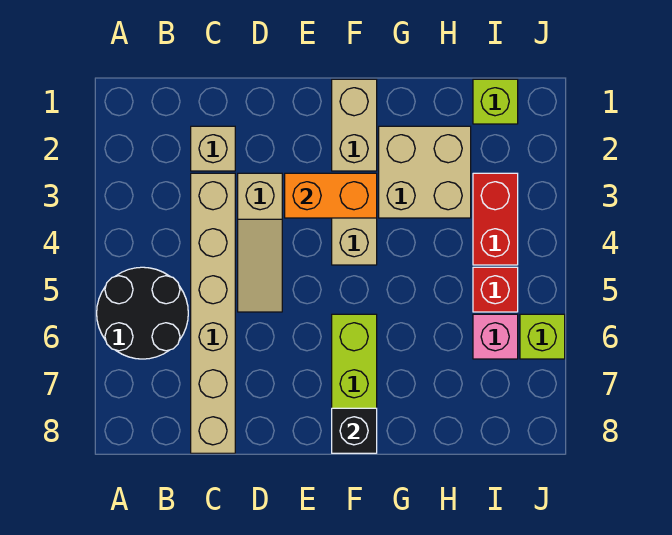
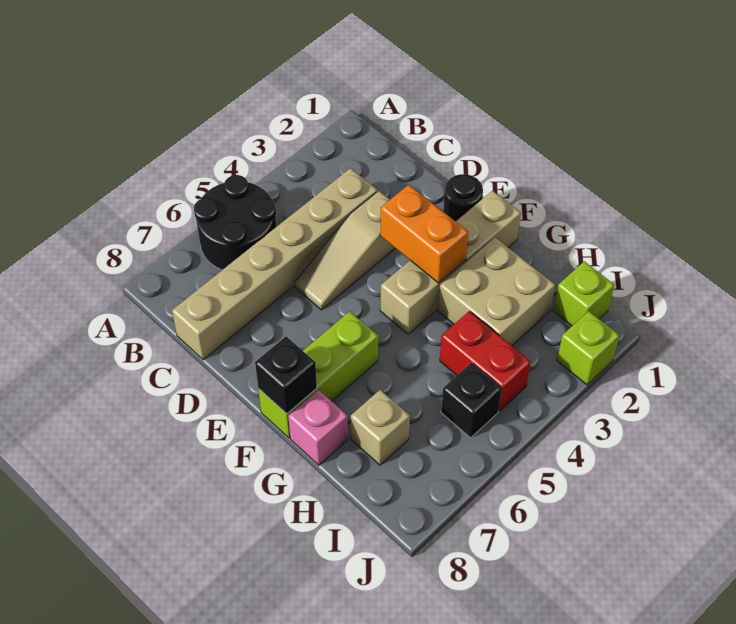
tan 1x1 brick [191,126,235,171] -> tan 1x1 brick moved to [351,390,410,465]
none -> black 1x1 round brick [443,174,483,221]
red 1x2 brick [473,173,518,265] -> red 1x2 brick turned to [440,311,531,411]
red 1x1 brick [473,267,518,312] -> black 1x1 brick [441,363,502,438]
pink 1x1 brick [473,314,518,359] -> pink 1x1 brick moved to [288,390,348,465]
lime 1x1 brick [520,314,565,359] -> lime 1x1 brick moved to [557,311,620,385]

